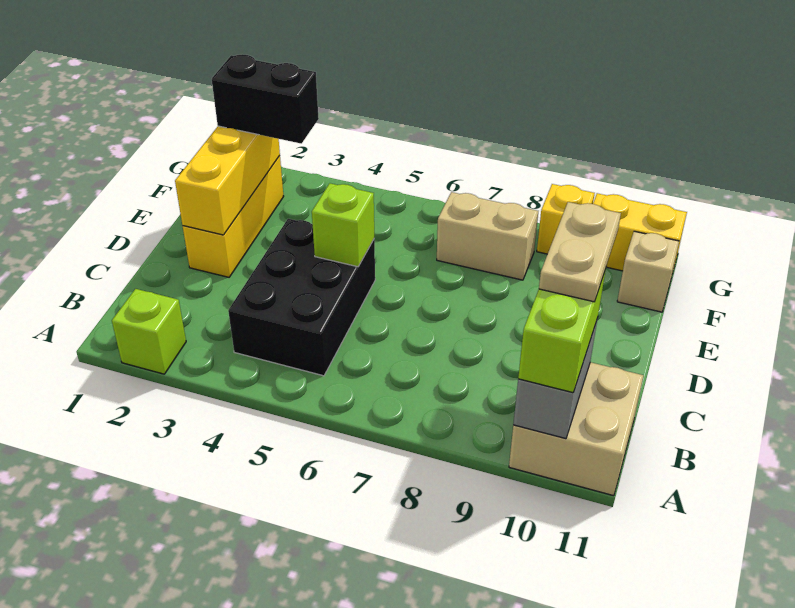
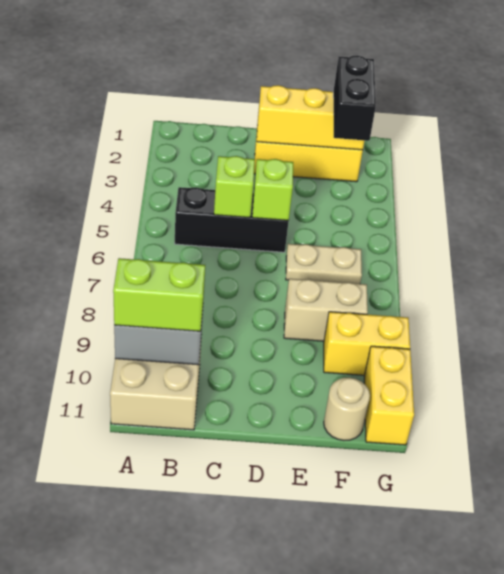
lime 1x1 brick [112,289,186,374] -> lime 1x1 brick moved to [214,156,255,218]
black 2x3 brick [228,219,375,376] -> black 1x3 brick [175,187,289,252]
tan 1x2 plate [539,202,621,302] -> tan 1x2 plate moved to [286,244,362,284]
tan 1x2 brick [437,192,538,280] -> tan 1x2 brick turned to [284,279,368,341]
tan 1x1 brick [617,231,679,312] -> tan 1x1 round brick [324,378,370,440]
yellow 1x1 brick [537,184,595,254] -> yellow 1x2 brick [324,312,410,375]

